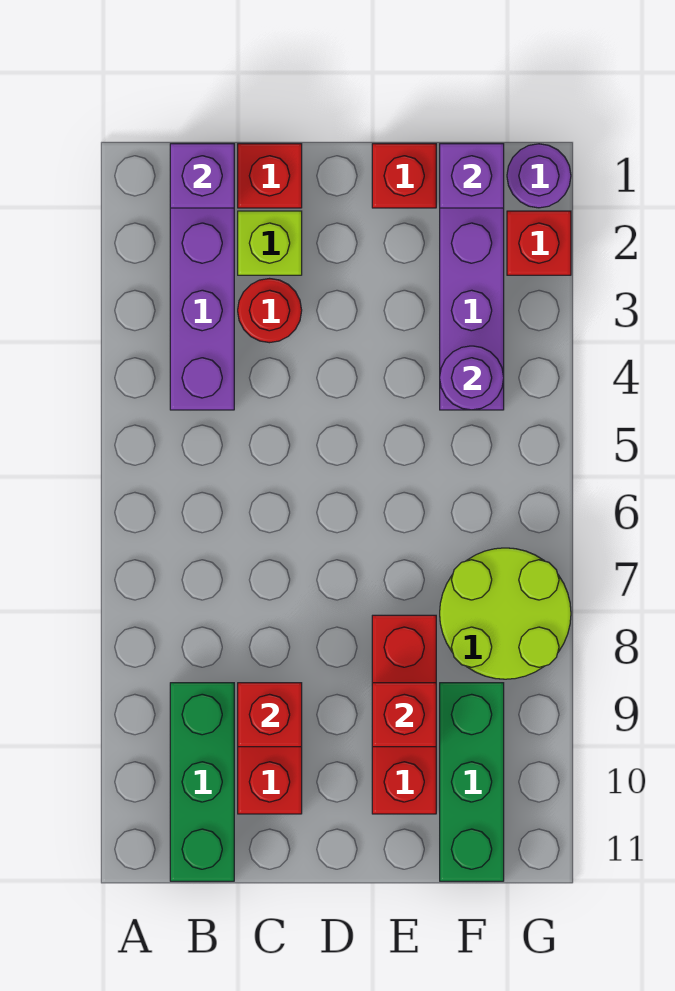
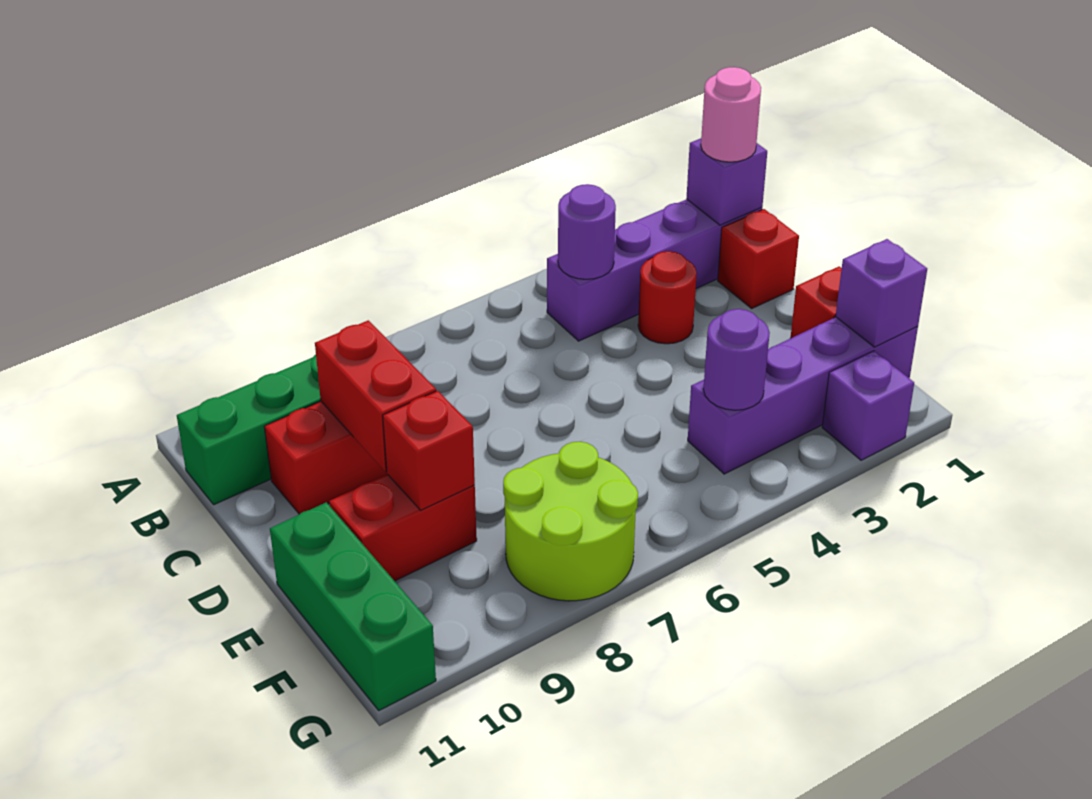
none -> pink 1x1 round brick [701,67,761,162]
lime 1x1 brick [238,211,302,275] -> none
red 1x1 brick [238,683,302,747] -> red 1x2 brick [315,320,436,472]
red 1x3 brick [372,615,436,814] -> red 1x2 brick [329,474,477,581]
green 1x3 brick [440,683,504,881] -> green 1x3 brick turned to [270,502,436,710]
purple 1x1 round brick [507,144,571,208] -> purple 1x1 round brick moved to [558,184,616,279]
red 1x1 brick [507,211,571,275] -> purple 1x1 brick [822,351,914,460]

